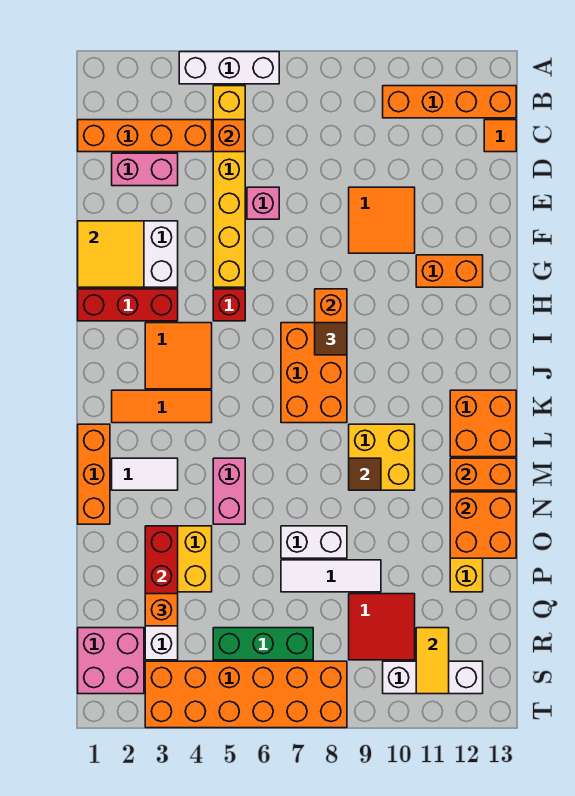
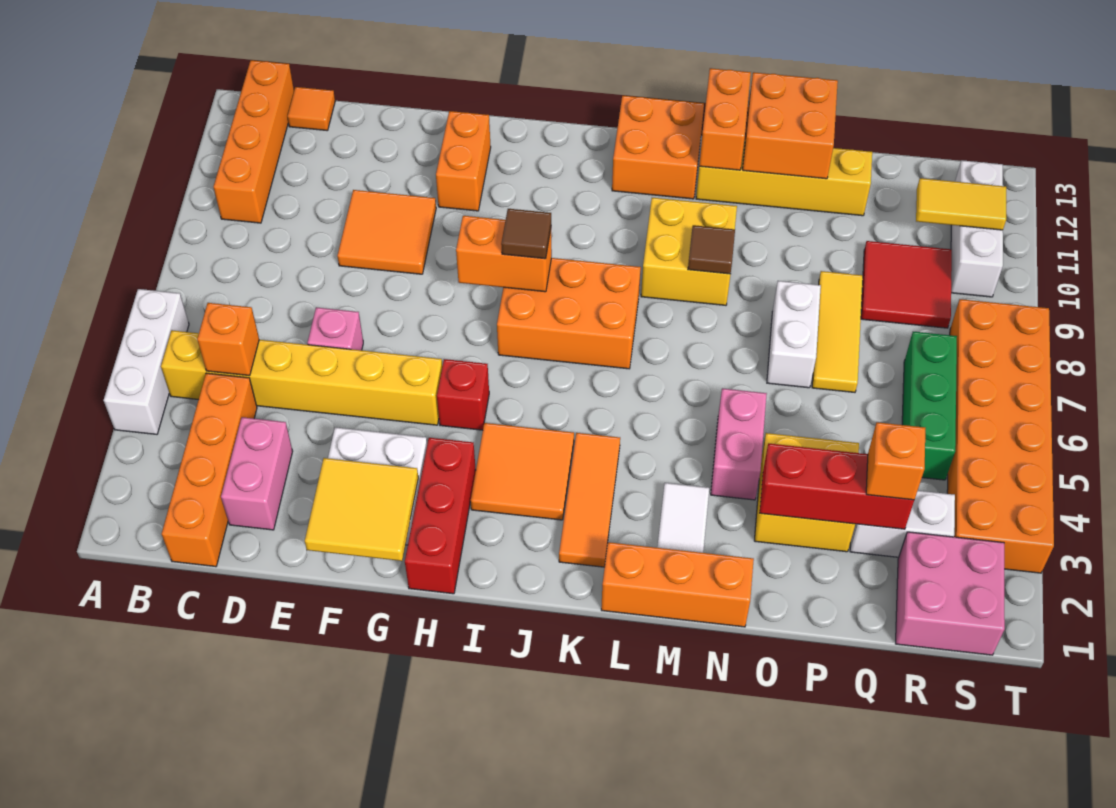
pink 1x2 brick [213,458,245,524] -> pink 1x2 brick turned to [711,388,767,500]
white 1x3 tile [281,560,381,592] -> yellow 1x3 tile [812,271,863,392]

